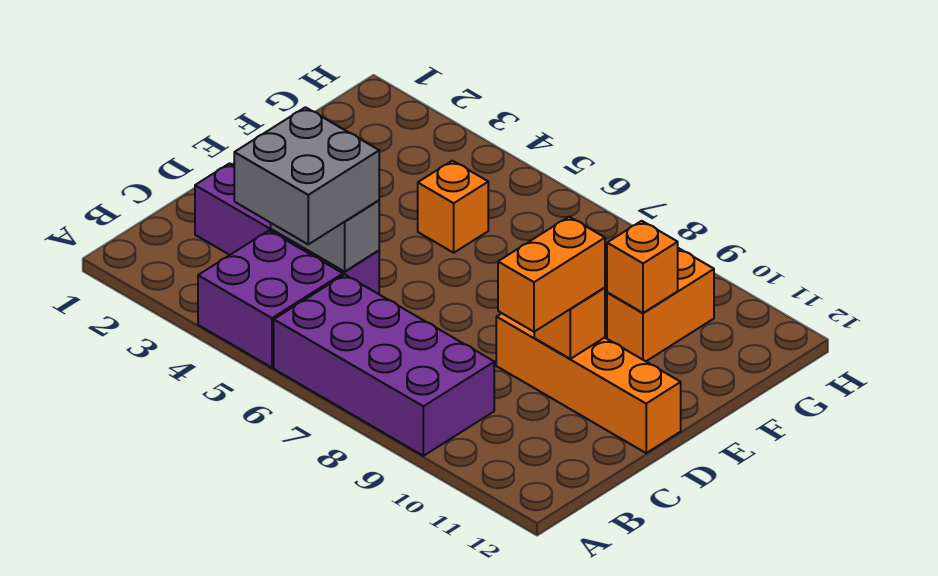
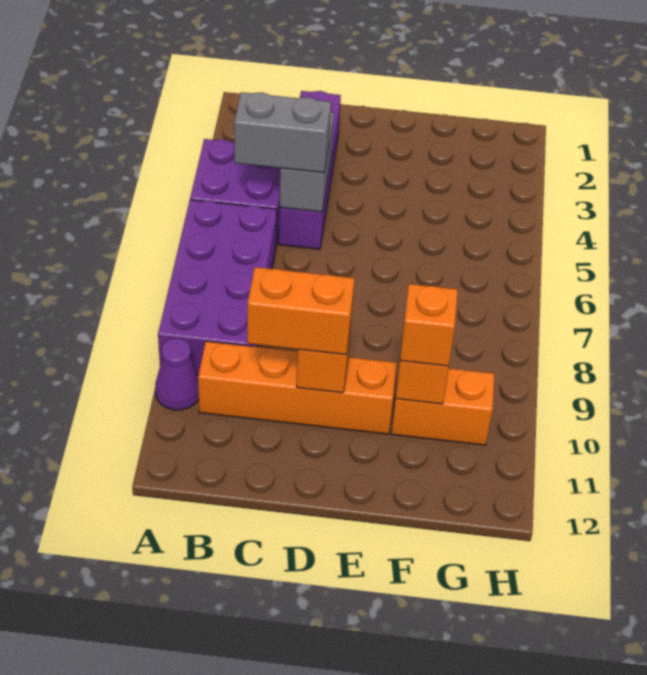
none -> purple 1x1 cone [155,338,199,410]
grey 2x2 brick [234,107,379,244] -> grey 1x2 brick [234,92,331,173]
orange 1x4 brick [496,313,681,453] -> orange 1x4 brick turned to [198,341,397,434]
orange 1x1 brick [418,161,488,253] -> orange 1x1 brick moved to [400,284,458,366]

